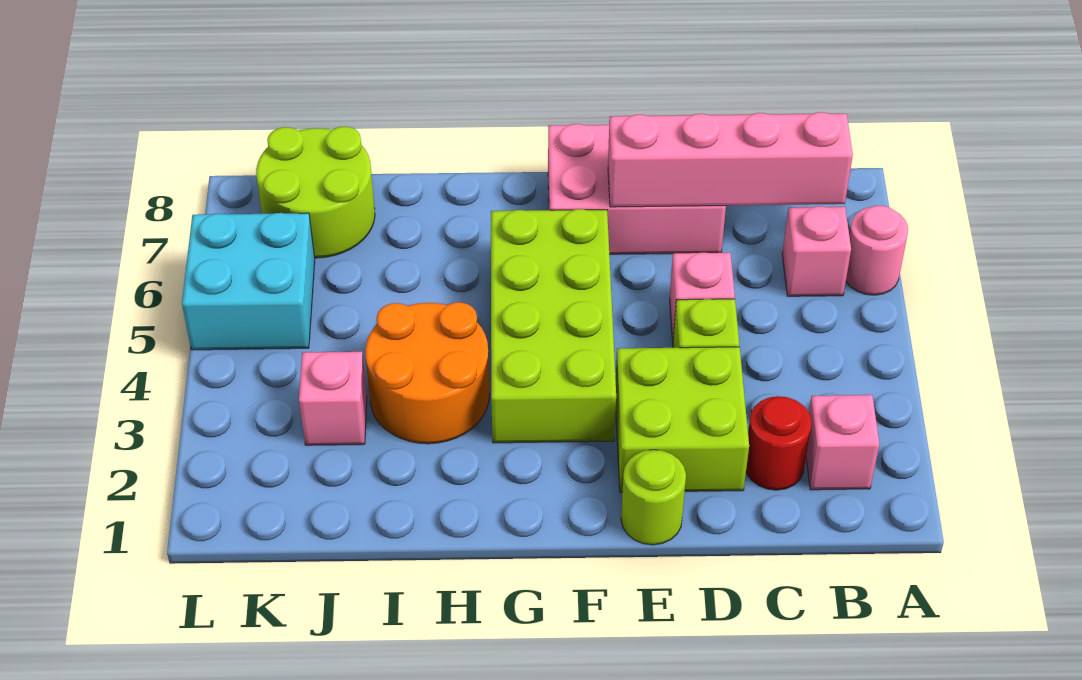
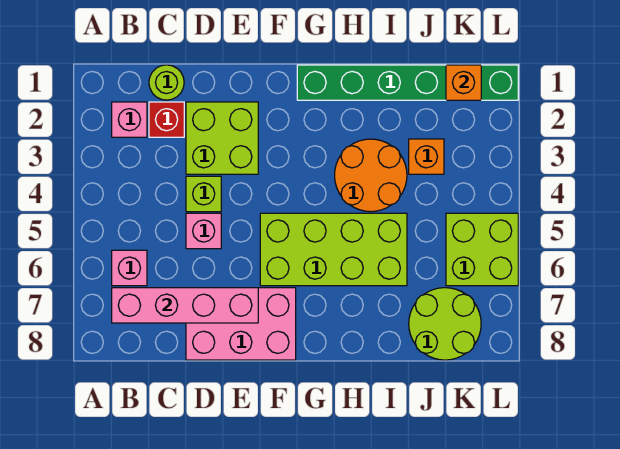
pink 1x1 round brick [846,206,908,295] -> none
red 1x1 round brick [746,396,811,490] -> red 1x1 brick [149,102,184,137]
lime 1x1 round brick [621,450,686,545] -> lime 1x1 round brick moved to [149,65,184,100]
lime 2x4 brick [491,209,616,443] -> lime 2x4 brick turned to [260,213,407,286]
none -> green 1x6 brick [297,65,518,100]
pink 1x1 brick [299,352,367,445] -> orange 1x1 brick [409,139,444,174]
none -> orange 1x1 brick [446,65,481,100]
cyan 2x2 brick [182,213,315,350] -> lime 2x2 brick [446,213,518,286]

